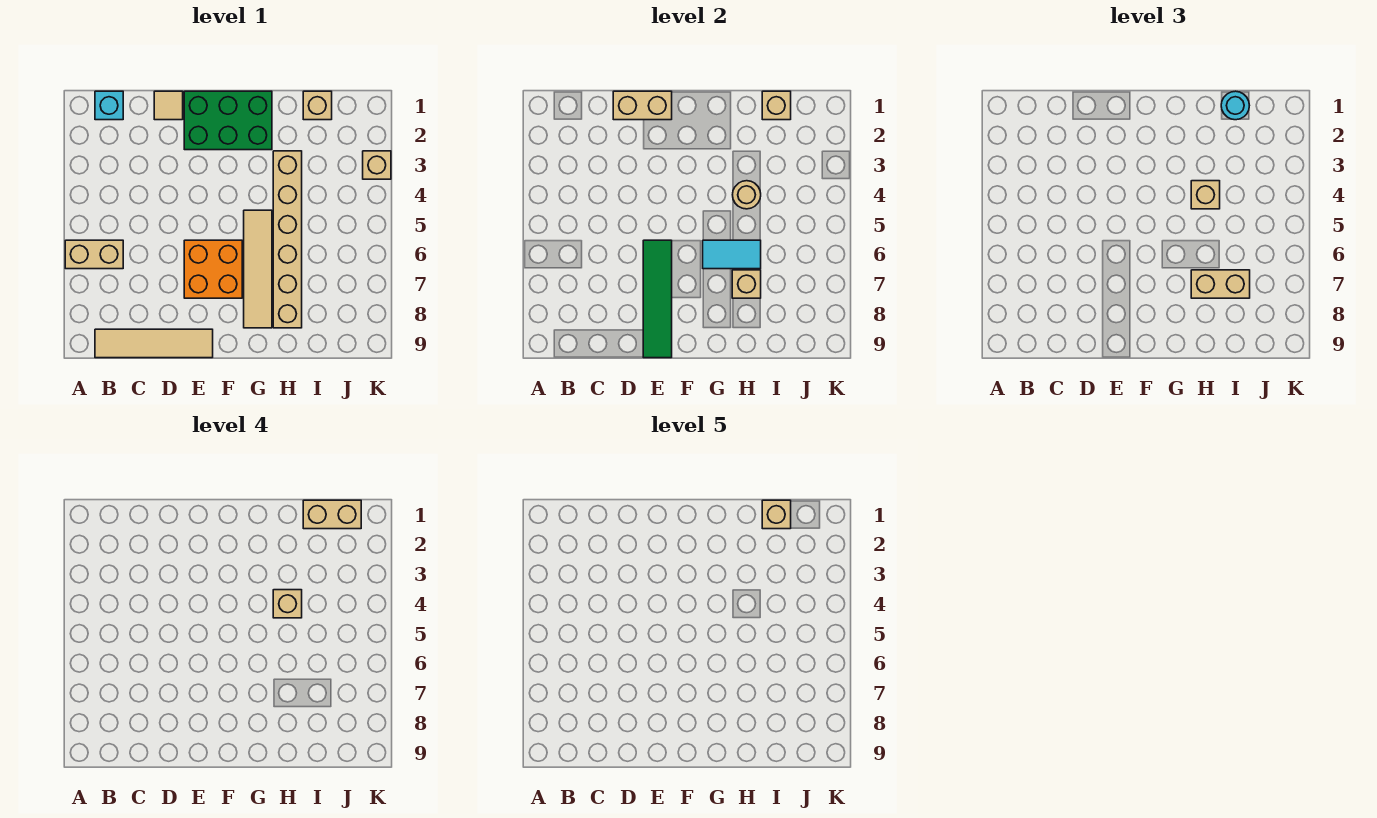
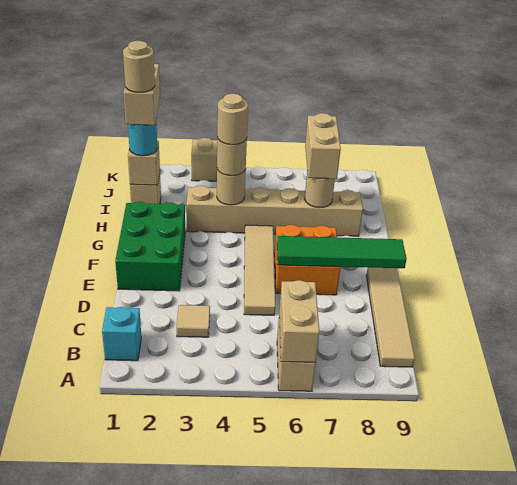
tan 1x1 tile [154,91,183,120] -> tan 1x1 tile moved to [177,305,210,337]
tan 1x2 brick [613,91,672,120] -> tan 1x2 brick moved to [279,280,319,362]
tan 1x4 tile [244,210,272,328] -> tan 1x4 tile turned to [244,225,275,315]
cyan 1x2 tile [703,240,761,269] -> none
tan 1x1 brick [1191,181,1220,209] -> tan 1x1 round brick [217,138,247,176]
tan 1x1 brick [273,590,302,618] -> tan 1x1 round brick [217,94,248,145]
tan 1x1 brick [732,270,761,298] -> tan 1x1 round brick [305,171,335,208]
tan 1x1 brick [762,500,791,529] -> tan 1x1 round brick [123,41,155,92]

